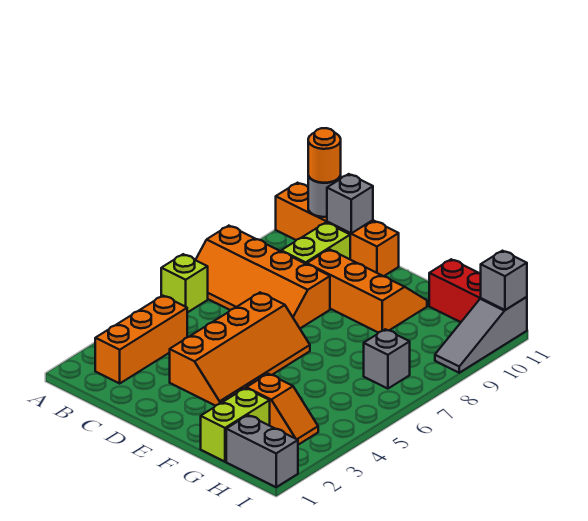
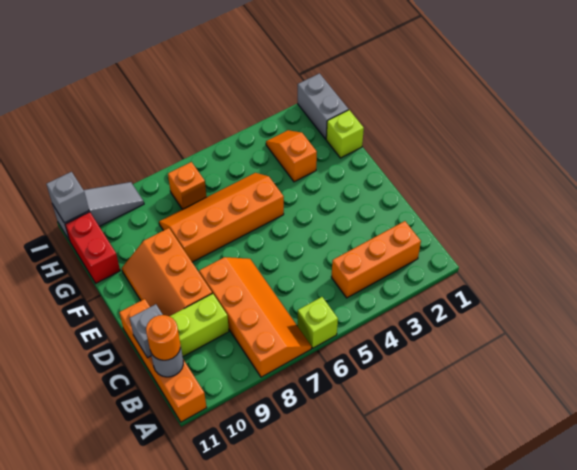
orange 2x4 slope [170,293,310,406] -> orange 2x4 slope moved to [159,173,284,262]
lime 1x2 brick [201,388,270,462] -> lime 1x1 brick [326,110,364,158]
grey 1x1 brick [364,329,410,389] -> orange 1x1 brick [168,162,206,209]

